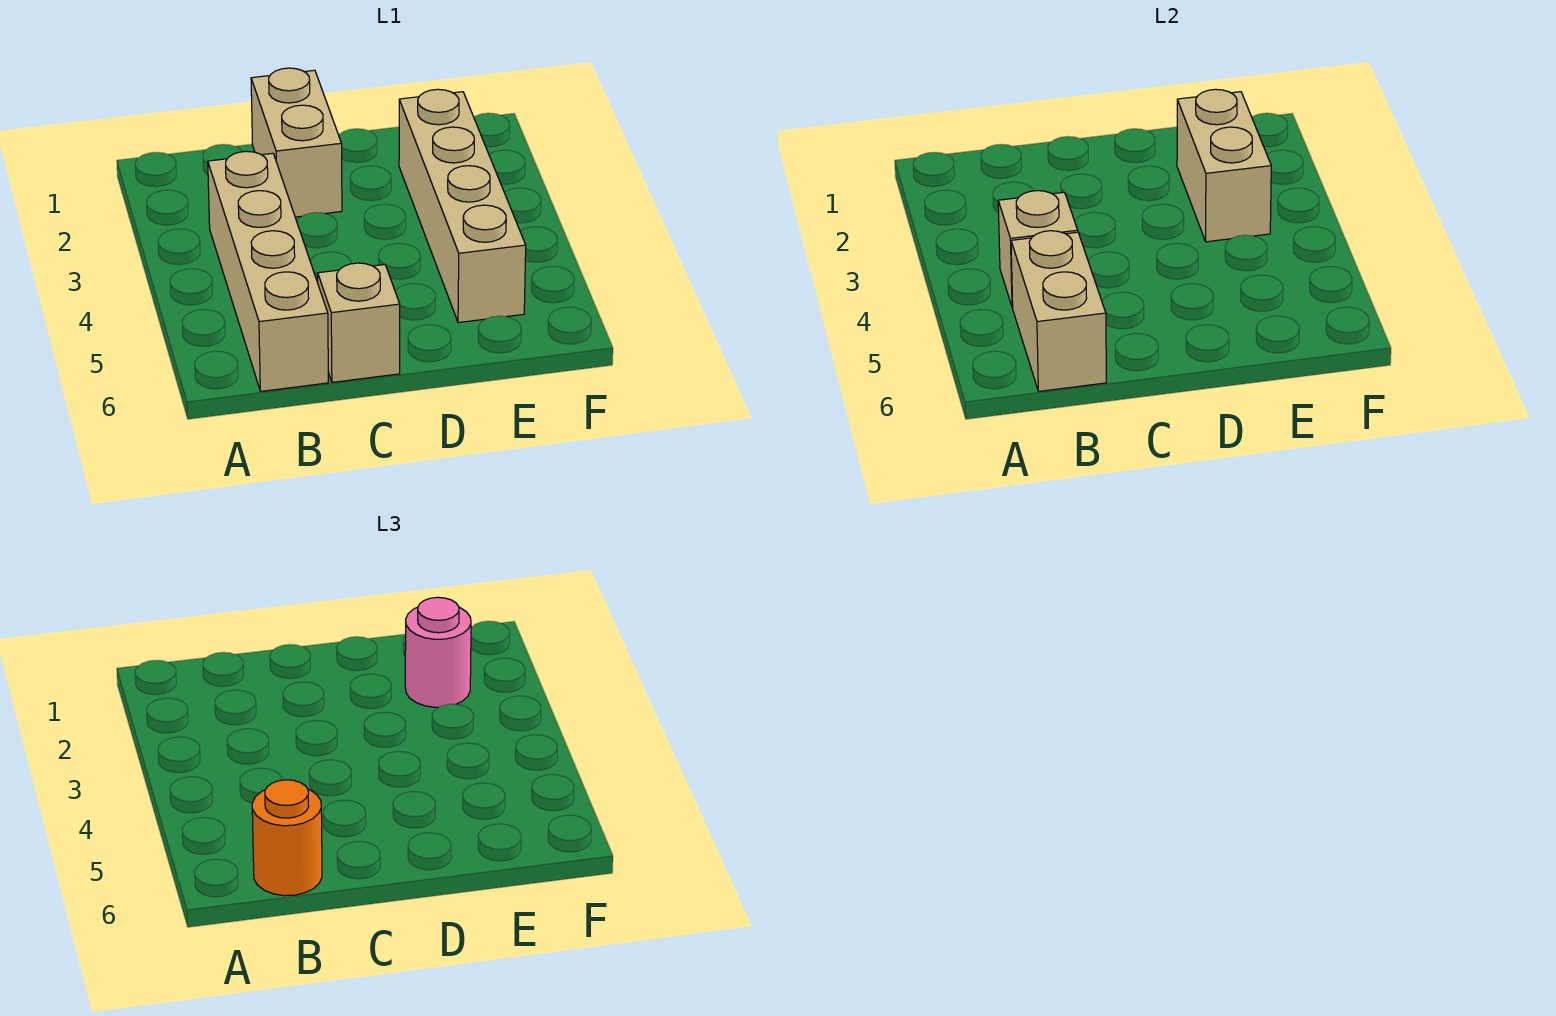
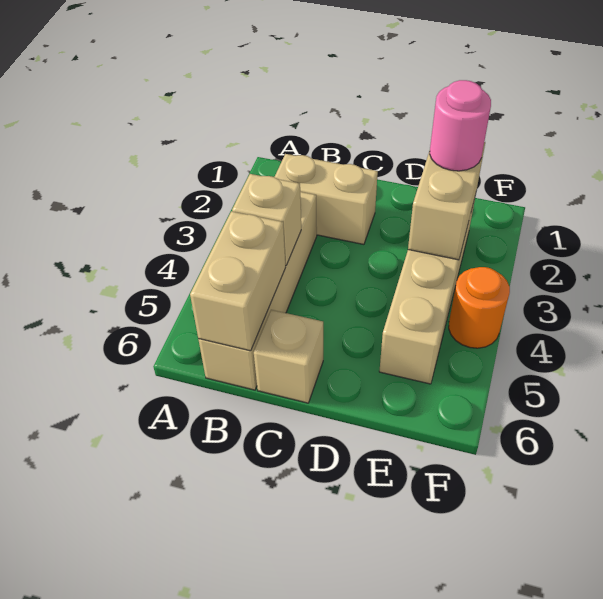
orange 1x1 round brick [252,780,322,896] -> orange 1x1 round brick moved to [449,267,510,348]
tan 1x2 brick [251,68,342,217] -> tan 1x2 brick turned to [275,154,378,244]

